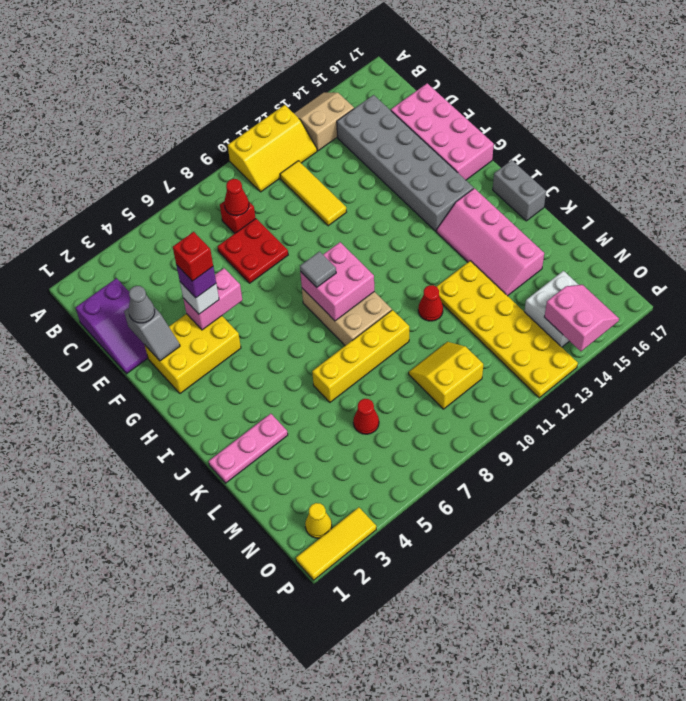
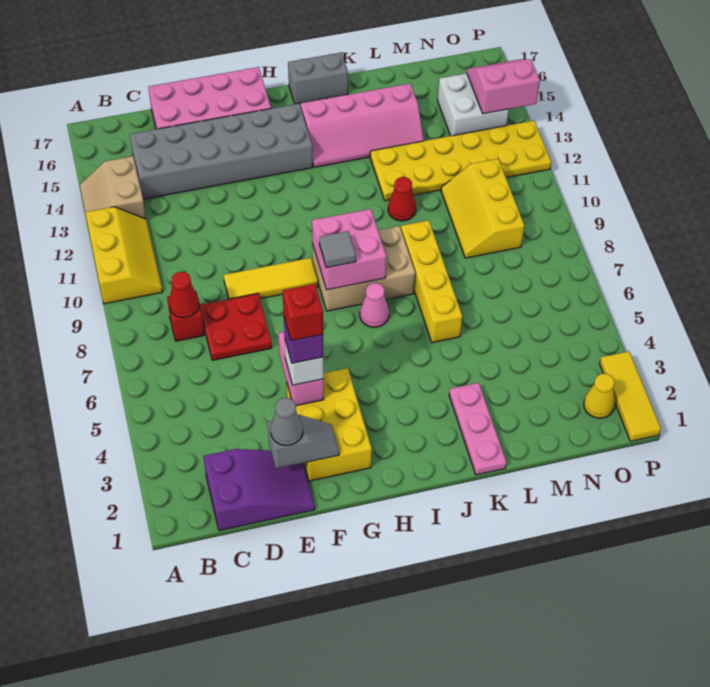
yellow 1x3 tile [280,161,346,226] -> yellow 1x3 tile moved to [224,258,318,299]
none -> pink 1x1 cone [360,283,389,327]
red 1x1 cone [353,399,379,434] -> none
yellow 2x2 slope [409,342,483,409] -> yellow 2x3 slope [441,159,524,258]

